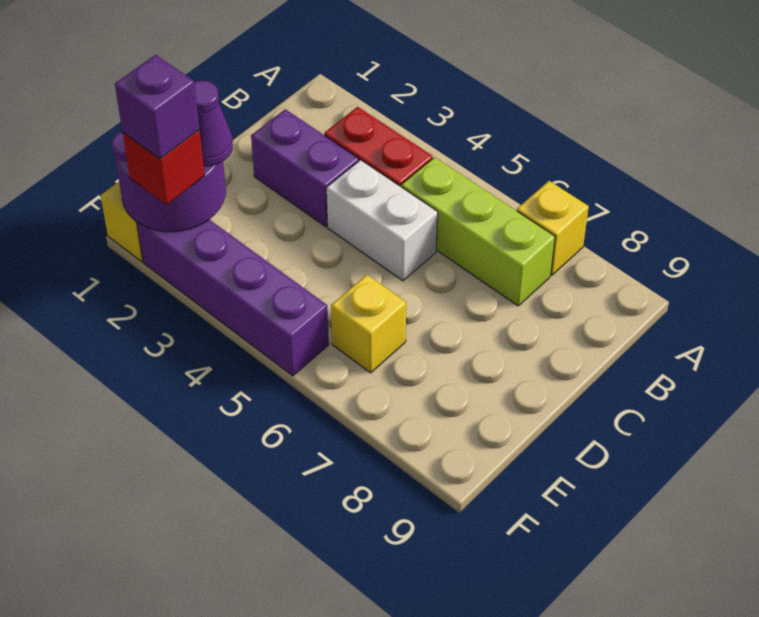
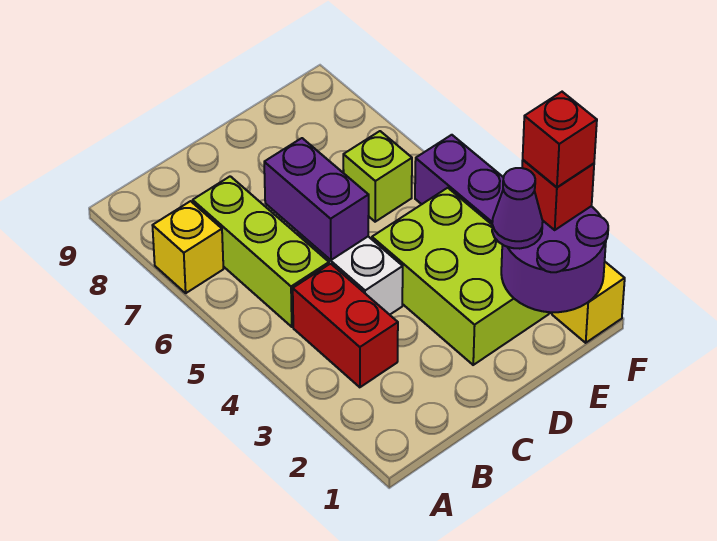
purple 1x2 brick [251,109,359,227] -> purple 1x2 brick moved to [264,138,369,260]
none -> lime 2x3 brick [372,188,549,365]
yellow 1x1 brick [331,275,406,373] -> lime 1x1 brick [343,131,412,222]
purple 1x1 brick [115,55,199,159] -> red 1x1 brick [523,92,597,187]

